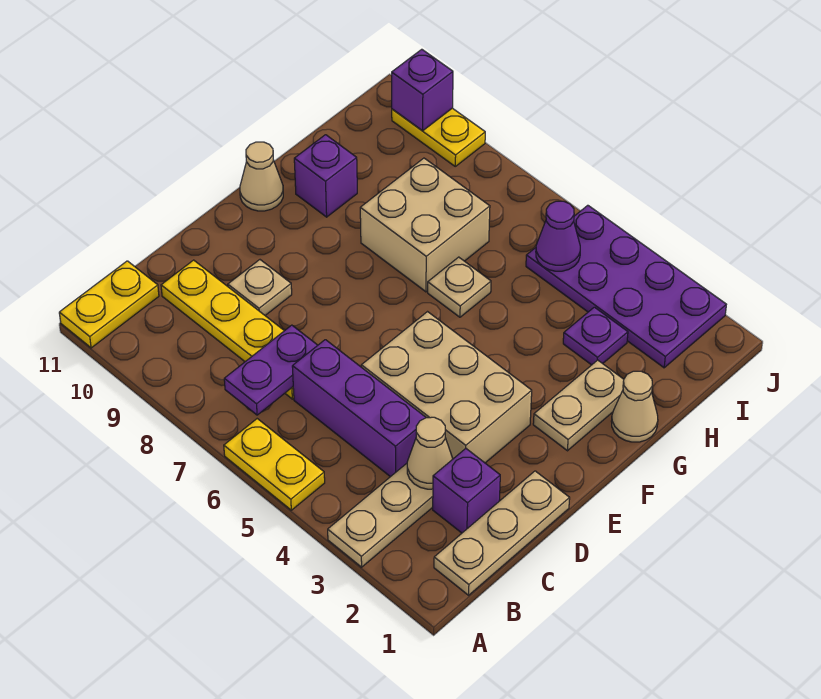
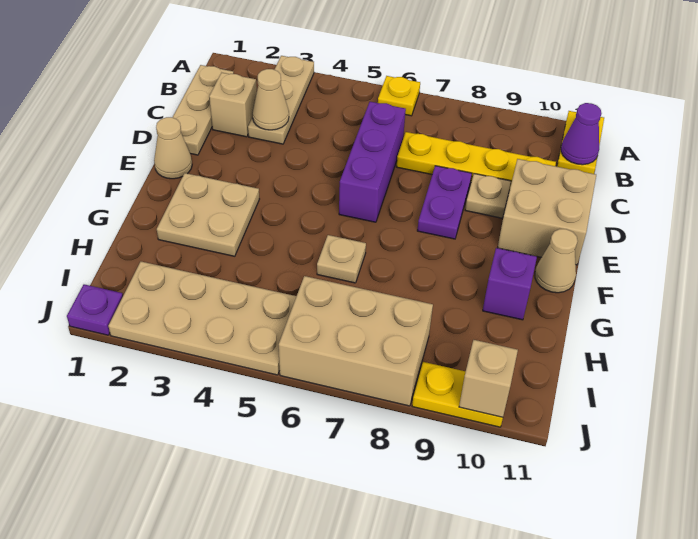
yellow 1x2 plate [224,419,325,510] -> yellow 1x1 plate [378,76,420,116]
purple 1x2 plate [224,325,318,415] -> purple 1x2 plate moved to [417,166,472,239]
purple 1x1 brick [433,449,500,533] -> tan 1x1 brick [209,72,257,137]
purple 1x3 brick [292,340,426,477] -> purple 1x3 brick turned to [339,102,406,222]
tan 2x3 brick [361,312,532,463] -> tan 2x3 brick moved to [279,276,433,406]
tan 1x2 plate [533,360,624,451] -> tan 2x2 plate [157,173,259,256]
tan 1x1 cone [611,371,658,442] -> tan 1x1 cone moved to [154,117,192,179]
tan 2x2 brick [360,158,490,292] -> tan 2x2 brick moved to [498,159,596,265]
purple 1x1 plate [563,307,628,365] -> purple 1x1 plate moved to [67,284,123,335]
purple 2x4 plate [526,205,726,368] -> tan 2x4 plate [108,262,296,375]
purple 1x1 cone [536,201,580,271] -> purple 1x1 cone moved to [561,103,601,165]
purple 1x1 brick [392,49,453,131] -> tan 1x1 brick [459,340,518,417]

